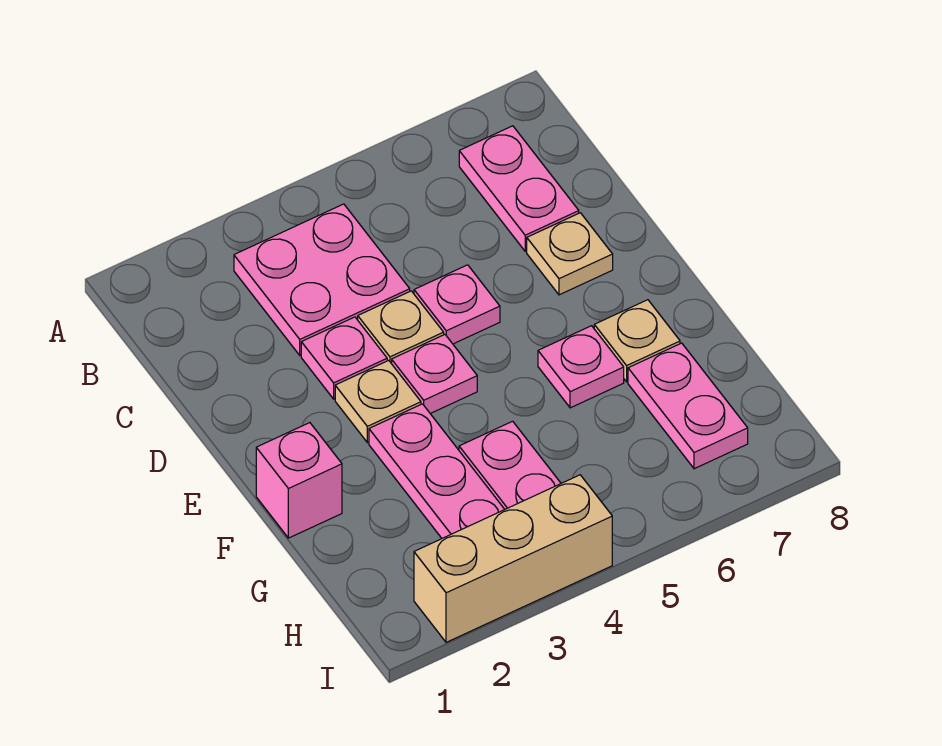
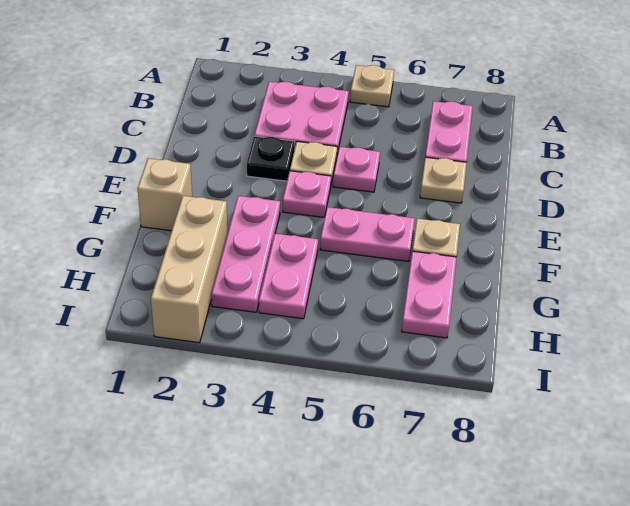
pink 1x1 plate [301,317,387,399] -> black 1x1 plate [247,136,295,181]
tan 1x1 plate [335,360,421,443] -> tan 1x1 plate moved to [350,65,394,107]
pink 1x1 brick [256,423,342,538] -> tan 1x1 brick [137,158,192,231]
pink 1x1 plate [538,326,624,408] -> pink 1x2 plate [320,207,415,261]
tan 1x3 brick [414,475,612,642] -> tan 1x3 brick turned to [151,196,227,343]

